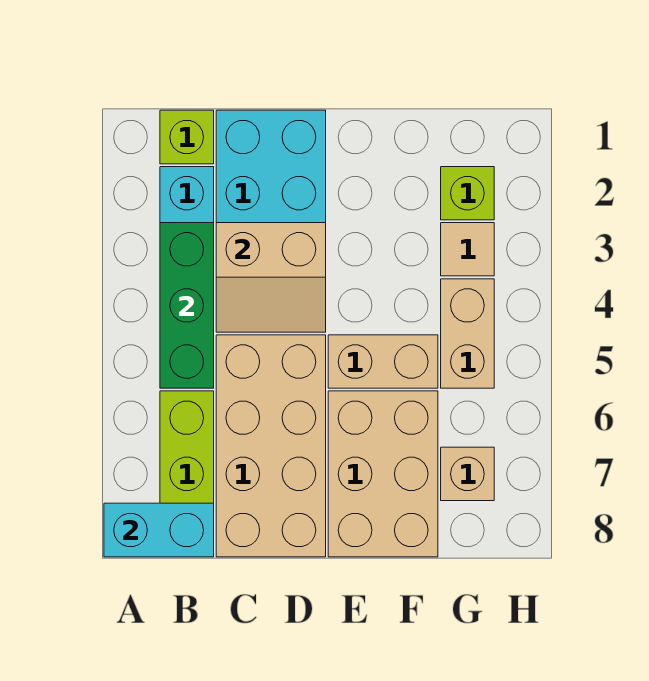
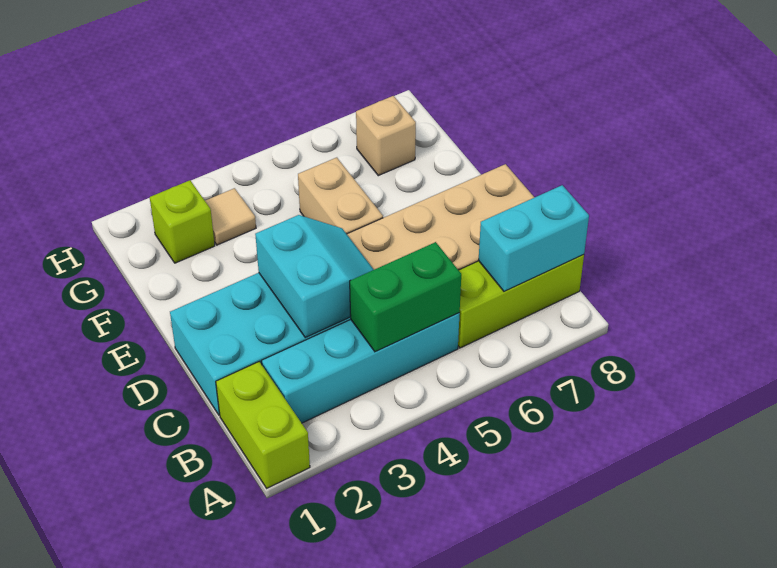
cyan 1x2 brick [104,503,214,557] -> cyan 1x2 brick turned to [479,185,589,292]
lime 1x1 brick [160,110,214,164] -> lime 1x2 brick [216,362,310,488]
green 1x3 brick [160,223,214,388] -> green 1x2 brick [350,242,461,352]
tan 2x2 slope [216,223,326,332] -> cyan 2x2 slope [255,215,374,337]
tan 2x3 brick [328,391,438,557] -> none
tan 1x2 brick [441,279,494,388] -> none

